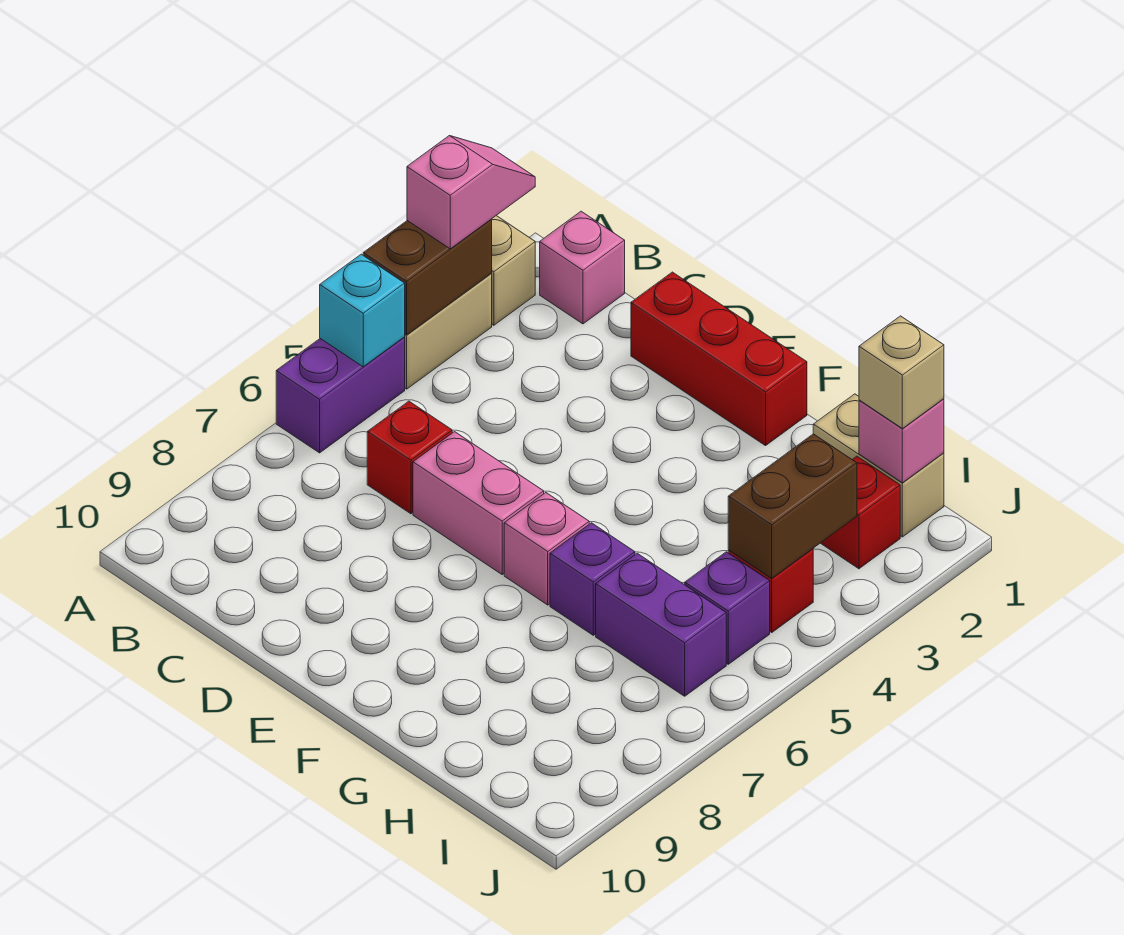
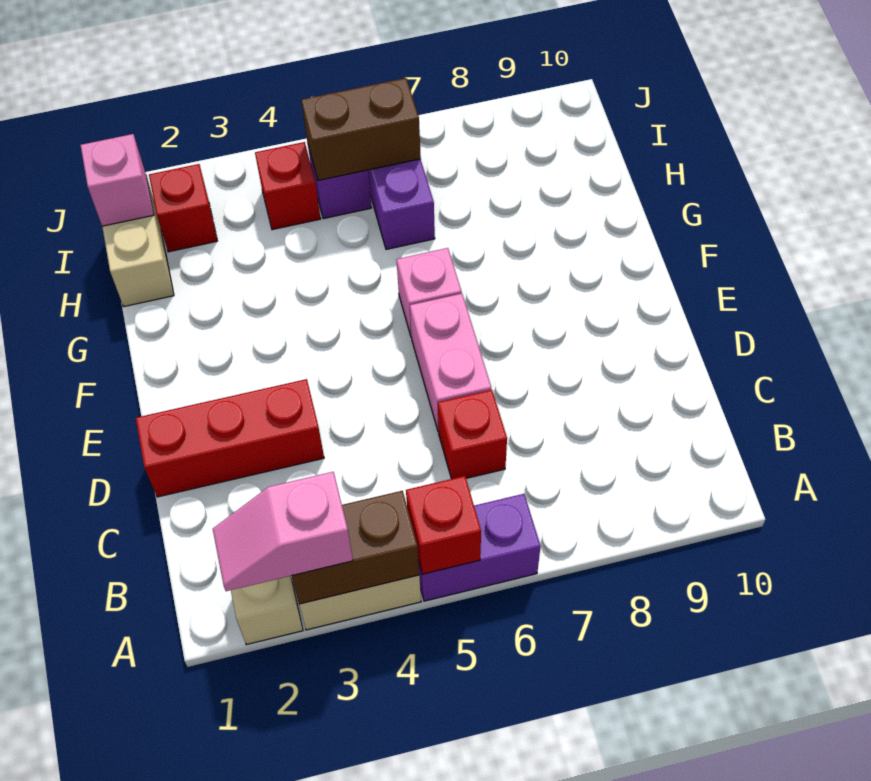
cyan 1x1 brick [320,254,405,367] -> red 1x1 brick [406,476,481,574]
pink 1x1 brick [540,211,625,324] -> none
red 1x3 brick [631,272,807,446] -> red 1x3 brick turned to [136,379,324,497]
purple 1x1 brick [550,523,635,635] -> none
tan 1x1 brick [859,316,944,429] -> none
brown 1x2 brick [728,434,857,578] -> brown 1x2 brick moved to [301,78,421,181]

